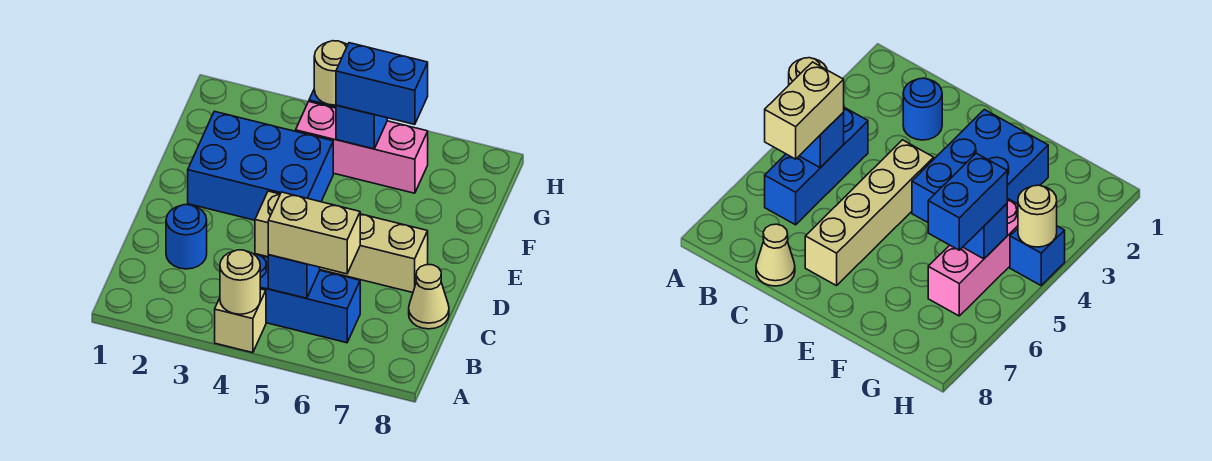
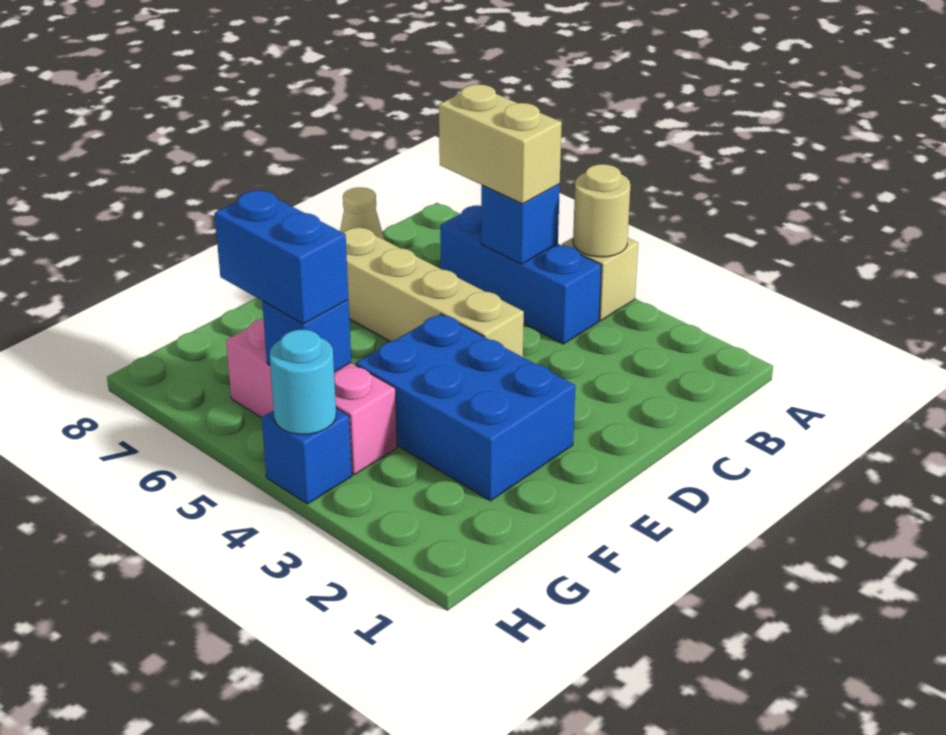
blue 1x1 round brick [166,205,207,269] -> none
tan 1x1 round brick [314,41,348,105] -> cyan 1x1 round brick [270,329,336,434]

